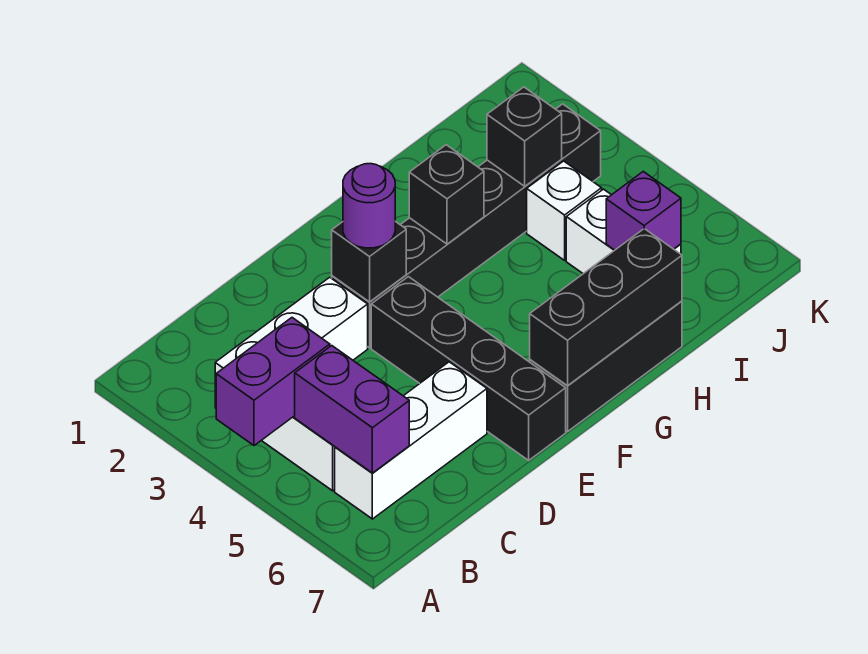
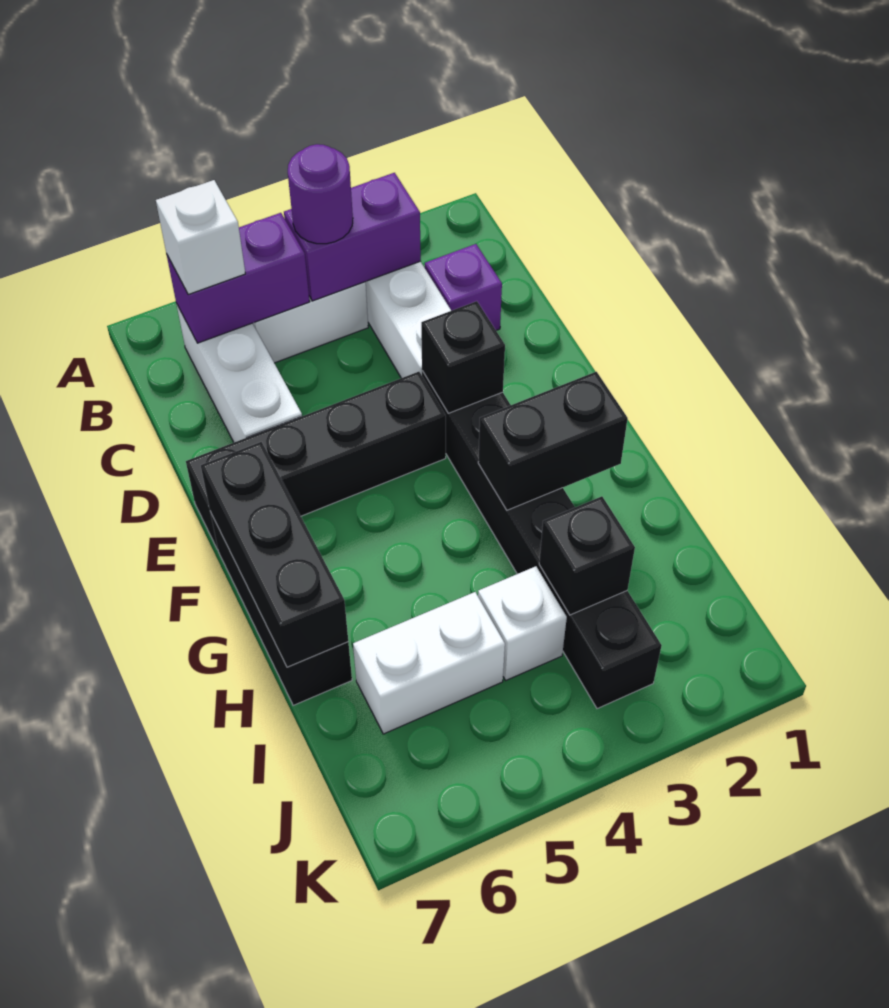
purple 1x2 brick [216,318,330,446] -> purple 1x2 brick turned to [284,173,421,301]
none -> white 1x1 brick [156,180,245,295]
purple 1x1 round brick [343,164,395,248] -> purple 1x1 round brick moved to [288,144,353,244]
black 1x1 brick [409,145,484,244] -> black 1x2 brick [478,372,628,510]
purple 1x1 brick [606,172,681,250] -> purple 1x1 brick moved to [425,244,502,330]

